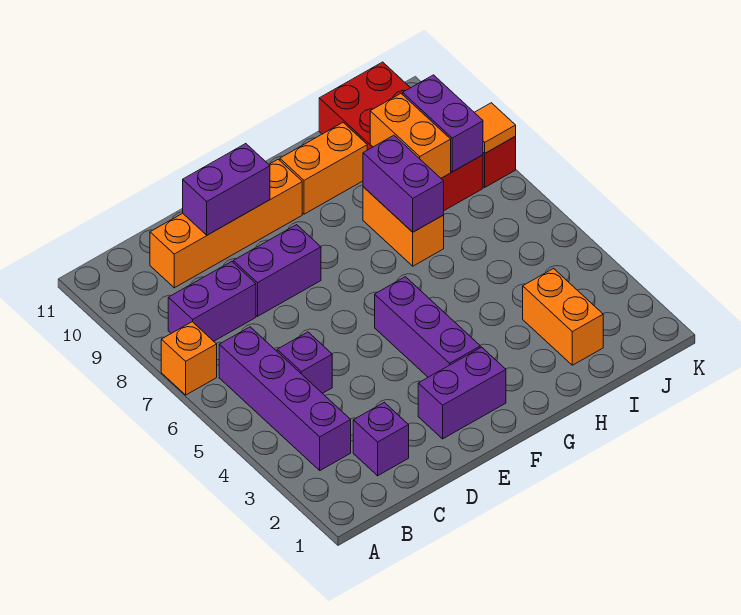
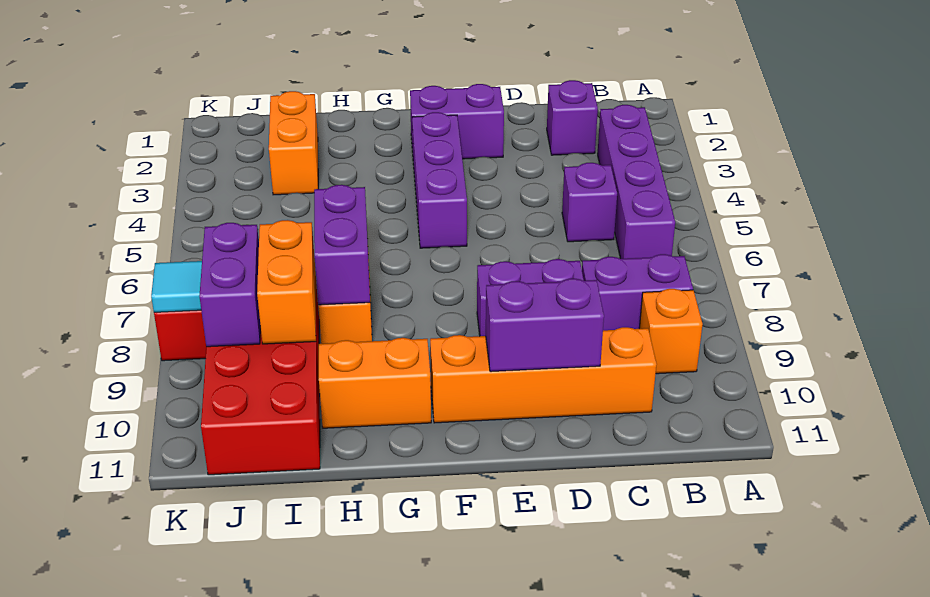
orange 1x1 brick [161,322,217,395] -> orange 1x1 brick moved to [639,289,703,374]
orange 1x1 tile [474,103,516,153] -> cyan 1x1 tile [151,261,202,312]

